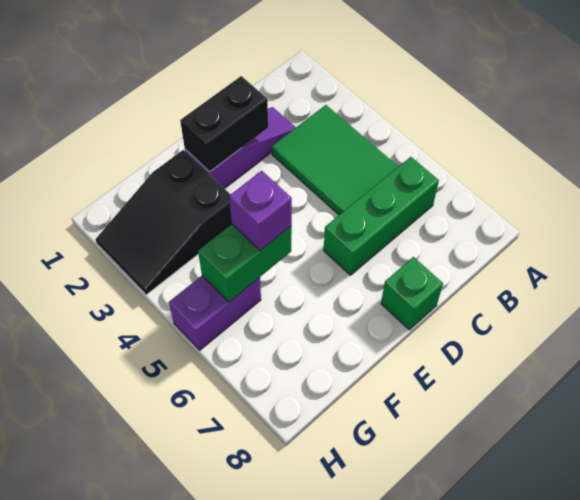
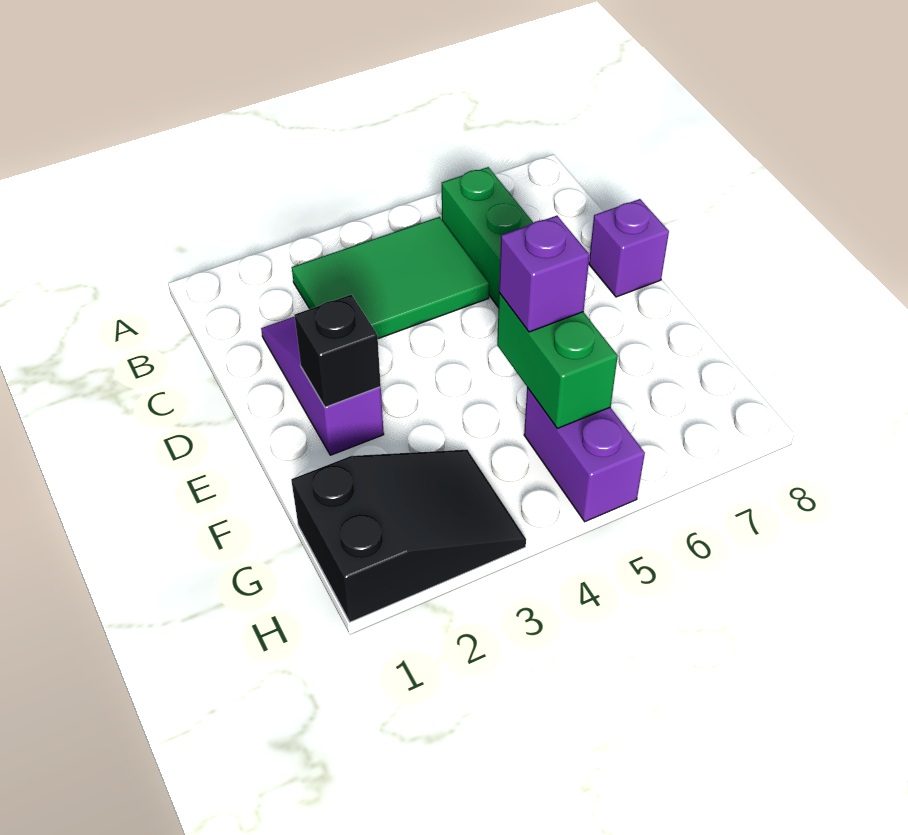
black 1x2 brick [180,76,268,172] -> black 1x1 brick [294,295,381,407]
green 1x1 brick [381,257,443,330] -> purple 1x1 brick [589,199,669,297]
black 2x3 slope [96,150,232,295] -> black 2x3 slope turned to [291,450,526,622]

